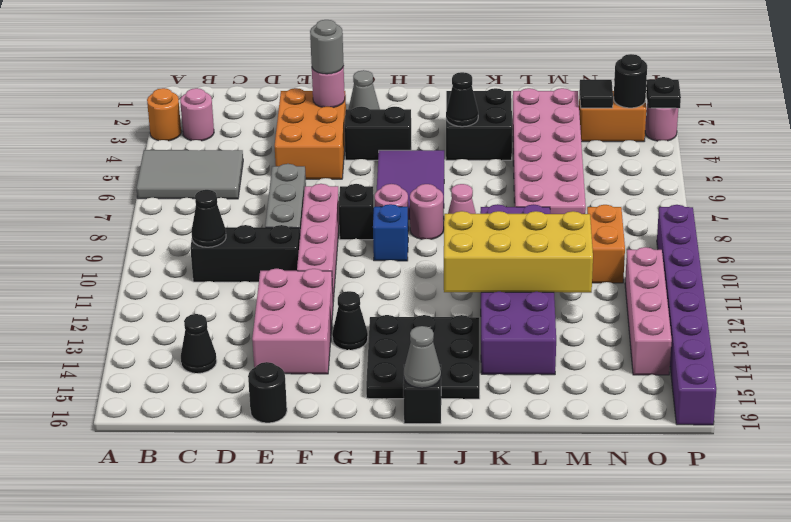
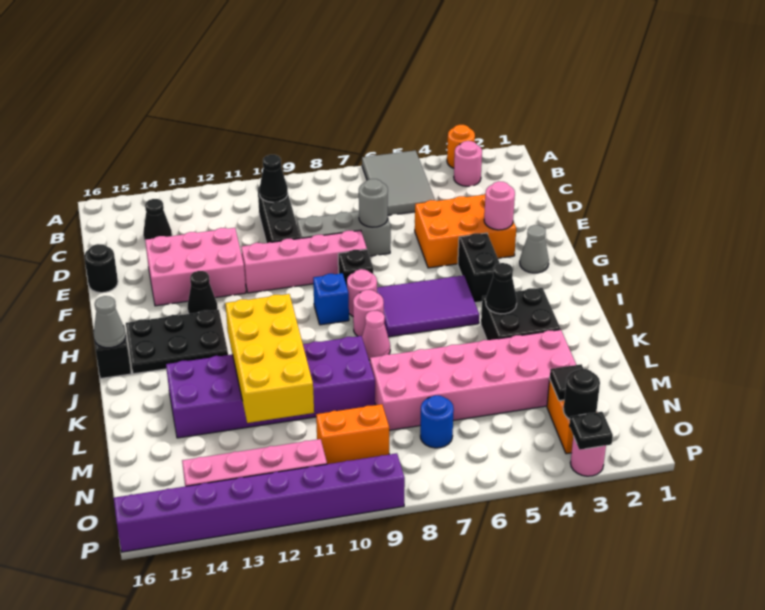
grey 1x1 round brick [310,20,344,74] -> grey 1x1 round brick moved to [359,179,388,227]
black 3x3 plate [366,315,480,399] -> black 2x3 plate [126,310,228,374]
none -> blue 1x1 round brick [420,395,454,448]

